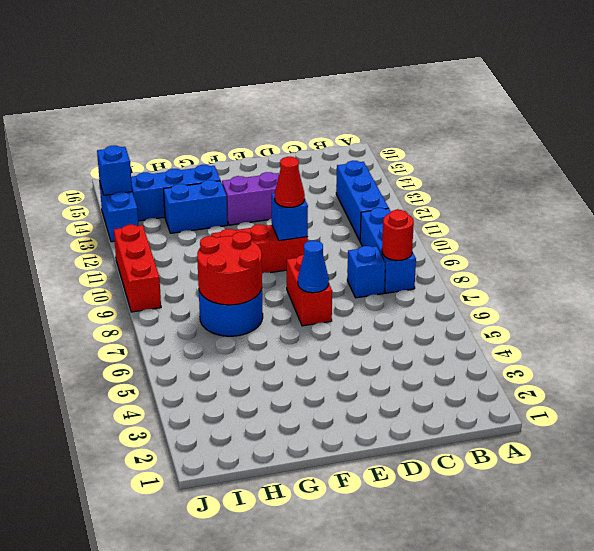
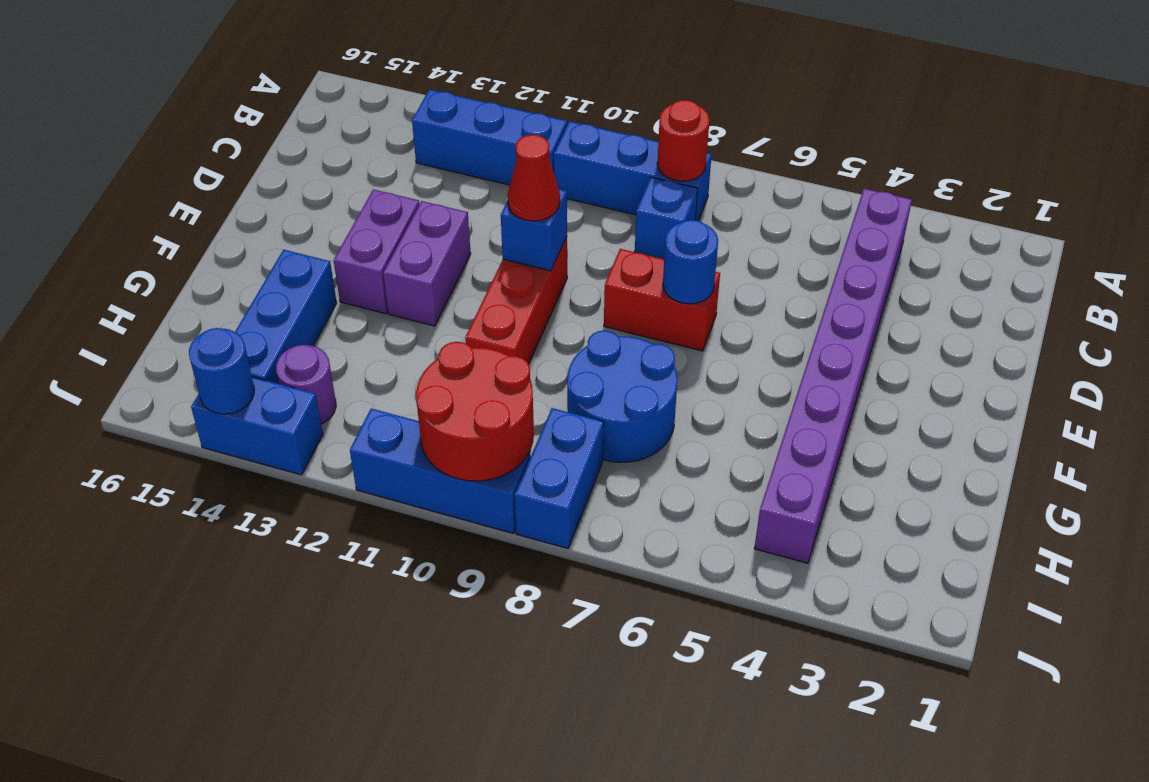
none -> purple 1x8 brick [754,188,912,563]
blue 1x1 cone [298,241,329,293] -> blue 1x1 round brick [663,220,718,304]
none -> purple 1x2 brick [383,201,471,326]
red 2x2 round brick [197,232,262,305] -> red 2x2 round brick moved to [416,342,534,481]
blue 1x2 brick [164,180,228,233] -> blue 1x2 brick moved to [515,408,604,548]
none -> purple 1x1 round brick [276,345,336,424]
red 1x3 brick [114,225,161,312] -> blue 1x3 brick [350,409,531,533]
blue 1x1 brick [97,146,132,195] -> blue 1x1 round brick [189,328,254,414]

